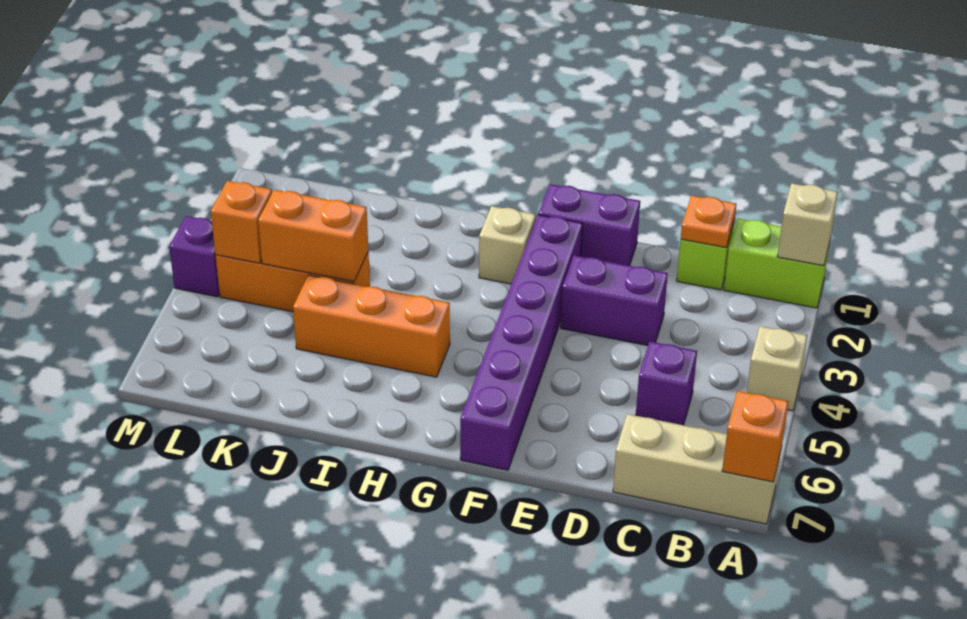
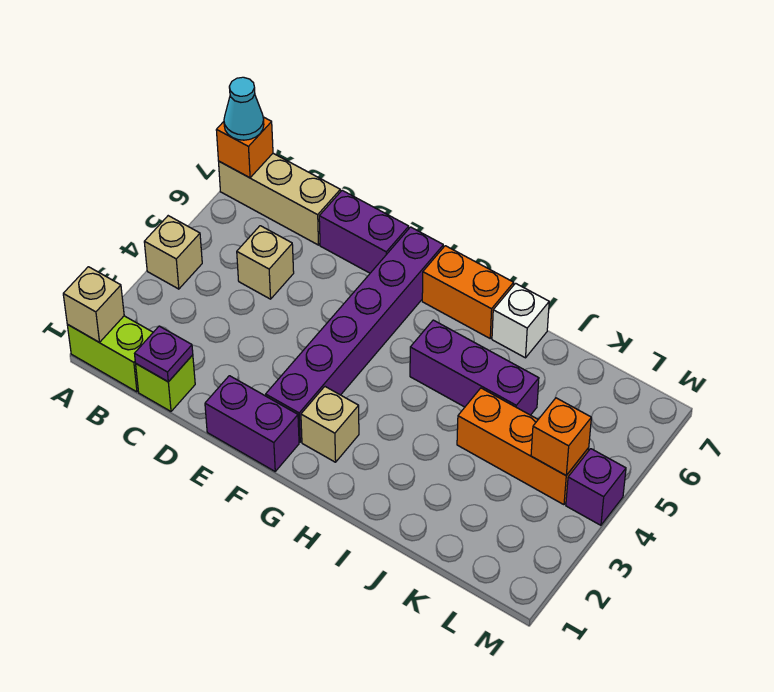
none -> cyan 1x1 cone [224,77,264,140]
orange 1x1 plate [681,195,736,247] -> purple 1x1 plate [135,326,193,382]
purple 1x1 brick [636,342,697,425] -> tan 1x1 brick [237,226,294,299]
purple 1x2 brick [561,255,668,346] -> purple 1x2 brick moved to [319,190,409,273]
orange 1x3 brick [293,275,450,377] -> purple 1x3 brick [410,320,539,415]
none -> white 1x1 brick [492,283,549,358]
orange 1x2 brick [258,190,368,282] -> orange 1x2 brick moved to [422,246,514,338]

